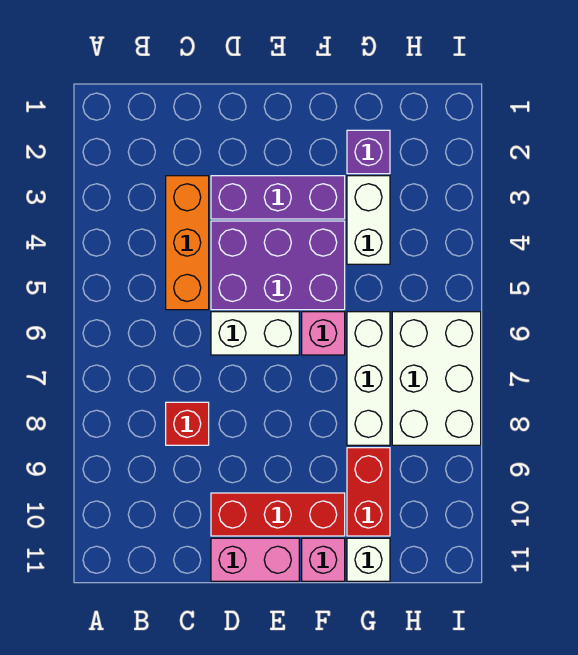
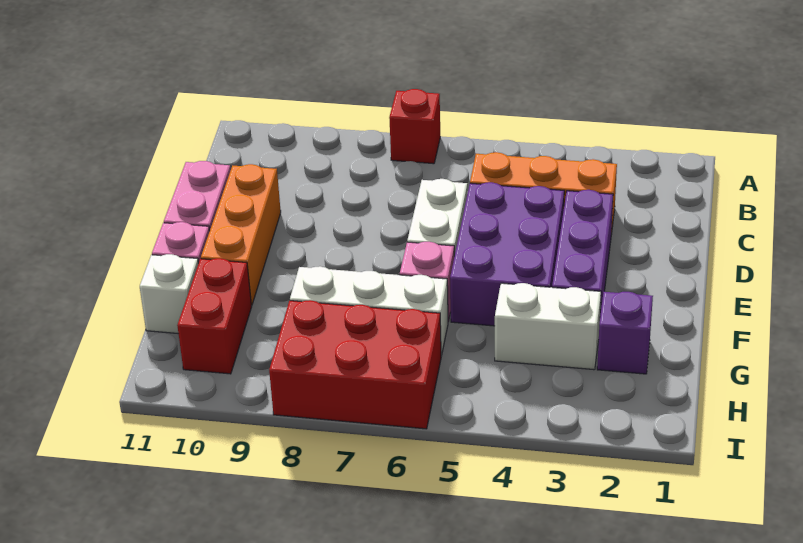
red 1x1 brick [166,402,209,445] -> red 1x1 brick moved to [389,89,440,164]
red 1x3 brick [211,493,345,536] -> orange 1x3 brick [201,164,281,305]
red 1x2 brick [347,448,390,536] -> red 1x2 brick turned to [177,258,252,374]
white 2x3 brick [392,312,481,445] -> red 2x3 brick [269,300,441,429]

